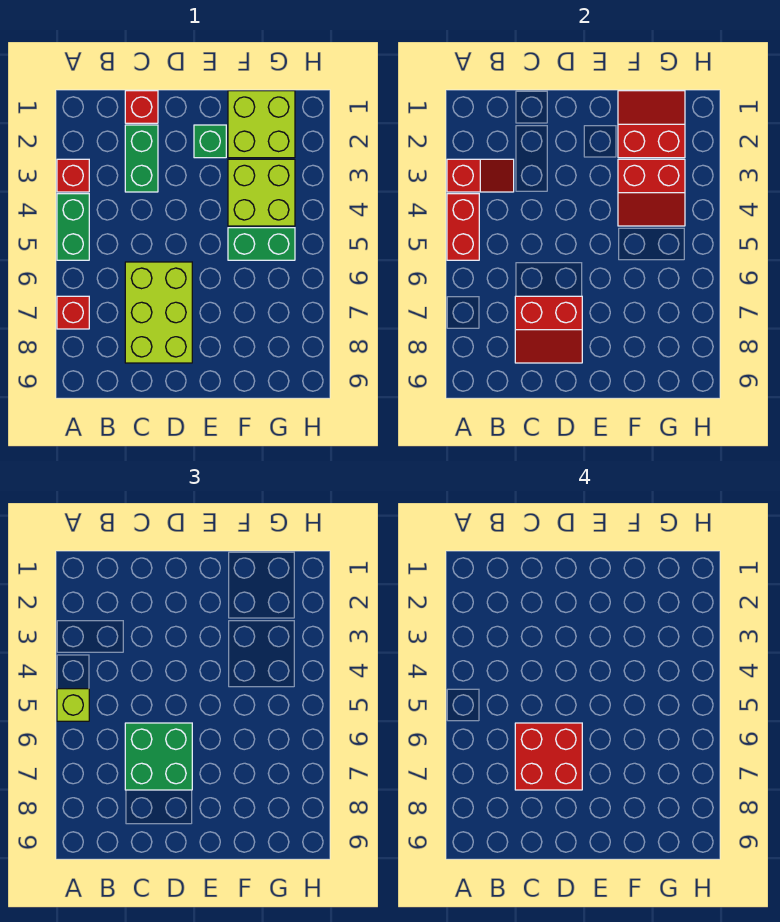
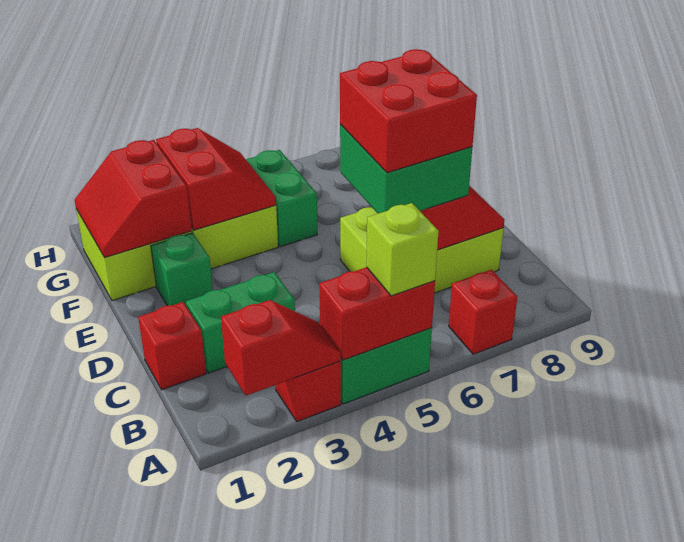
red 1x2 slope [447,159,514,192] -> red 1x2 slope turned to [221,300,341,396]

